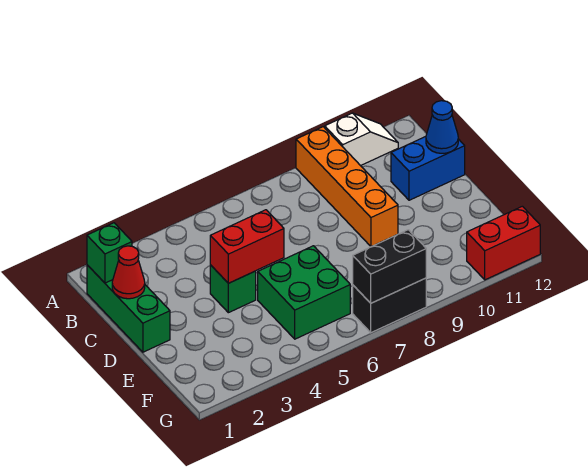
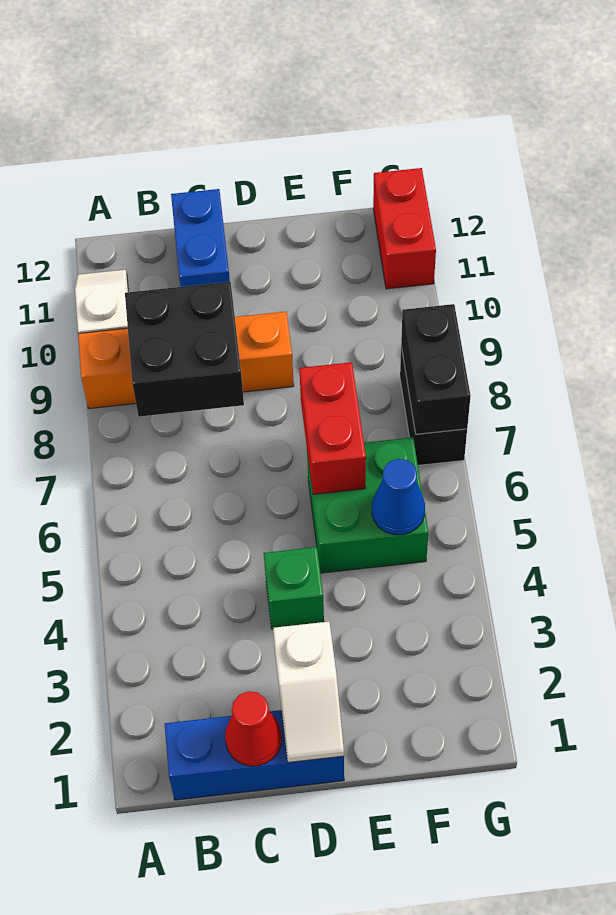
green 1x3 brick [87,265,170,352] -> blue 1x3 brick [165,710,344,800]
green 1x1 brick [87,223,132,283] -> none
none -> black 2x2 brick [125,282,244,417]
blue 1x1 cone [426,101,458,153] -> blue 1x1 cone moved to [372,459,425,535]
none -> white 1x2 slope [273,622,344,762]
red 1x2 brick [210,210,284,283] -> red 1x2 brick moved to [299,362,366,494]

